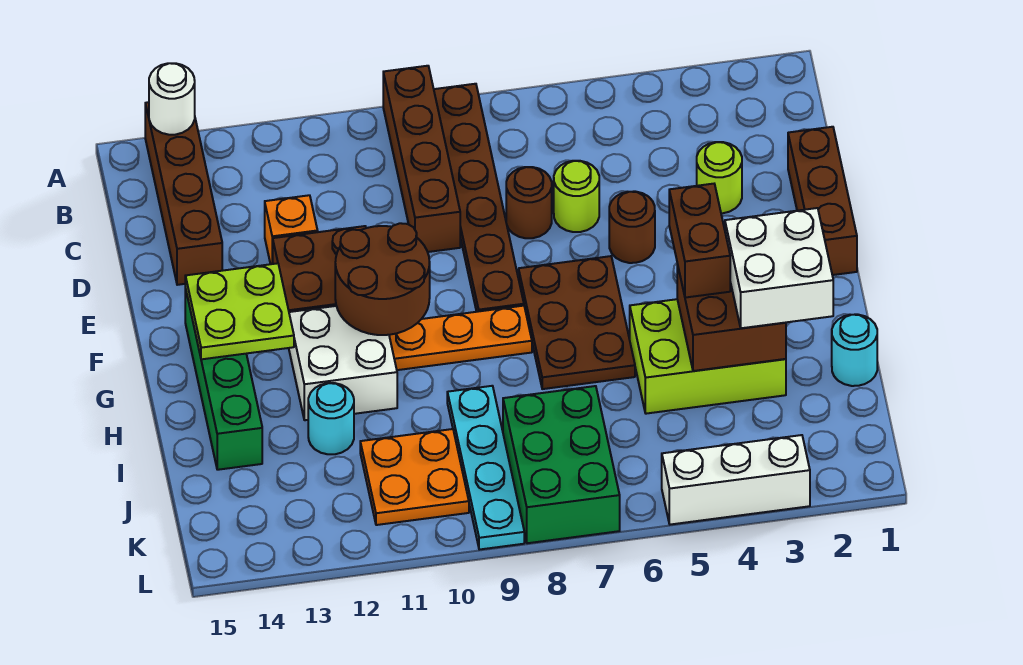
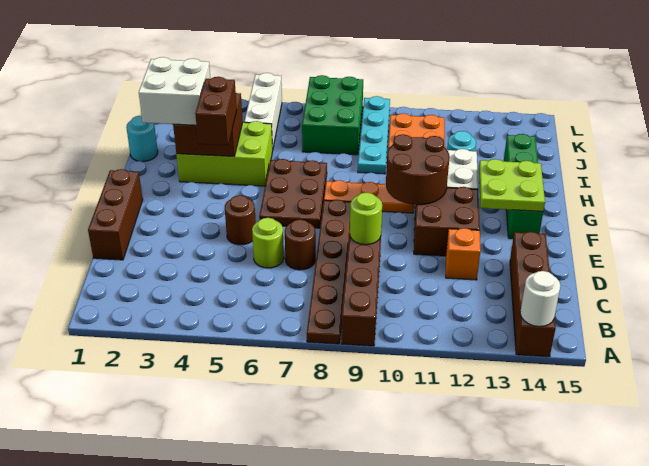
lime 1x1 round brick [697,142,742,213] -> lime 1x1 round brick moved to [350,192,382,245]
white 1x3 brick [662,435,810,525] -> white 1x3 brick turned to [244,73,282,148]

